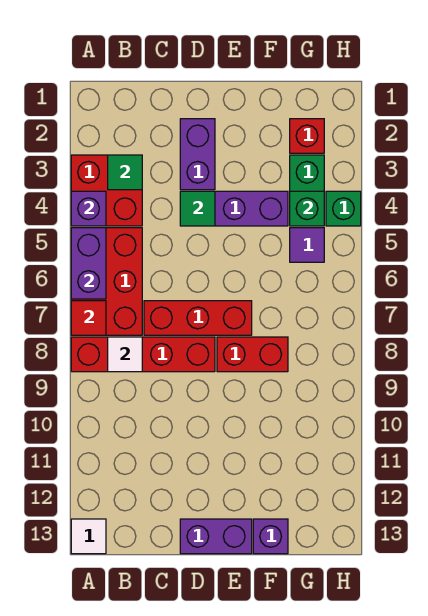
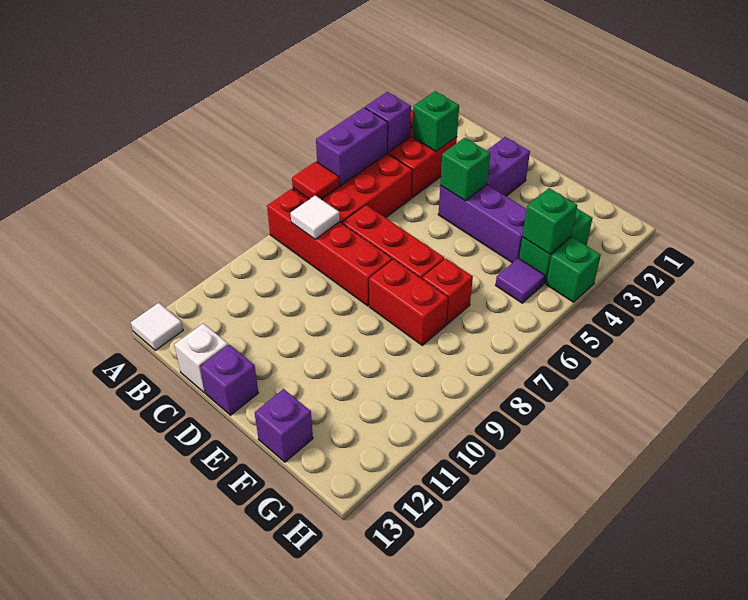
green 1x1 tile [108,155,142,190] -> green 1x1 brick [412,91,459,151]
none -> white 1x1 brick [174,323,228,393]
green 1x1 tile [180,191,215,226] -> green 1x1 brick [440,138,490,201]
purple 1x2 brick [180,519,252,554] -> purple 1x1 brick [200,345,258,415]
red 1x1 brick [290,119,324,153] -> red 1x1 brick moved to [422,259,473,324]

